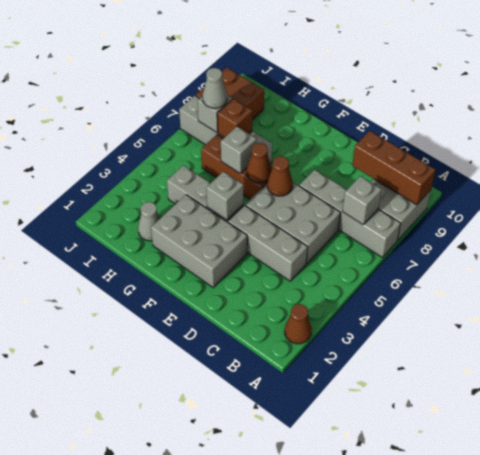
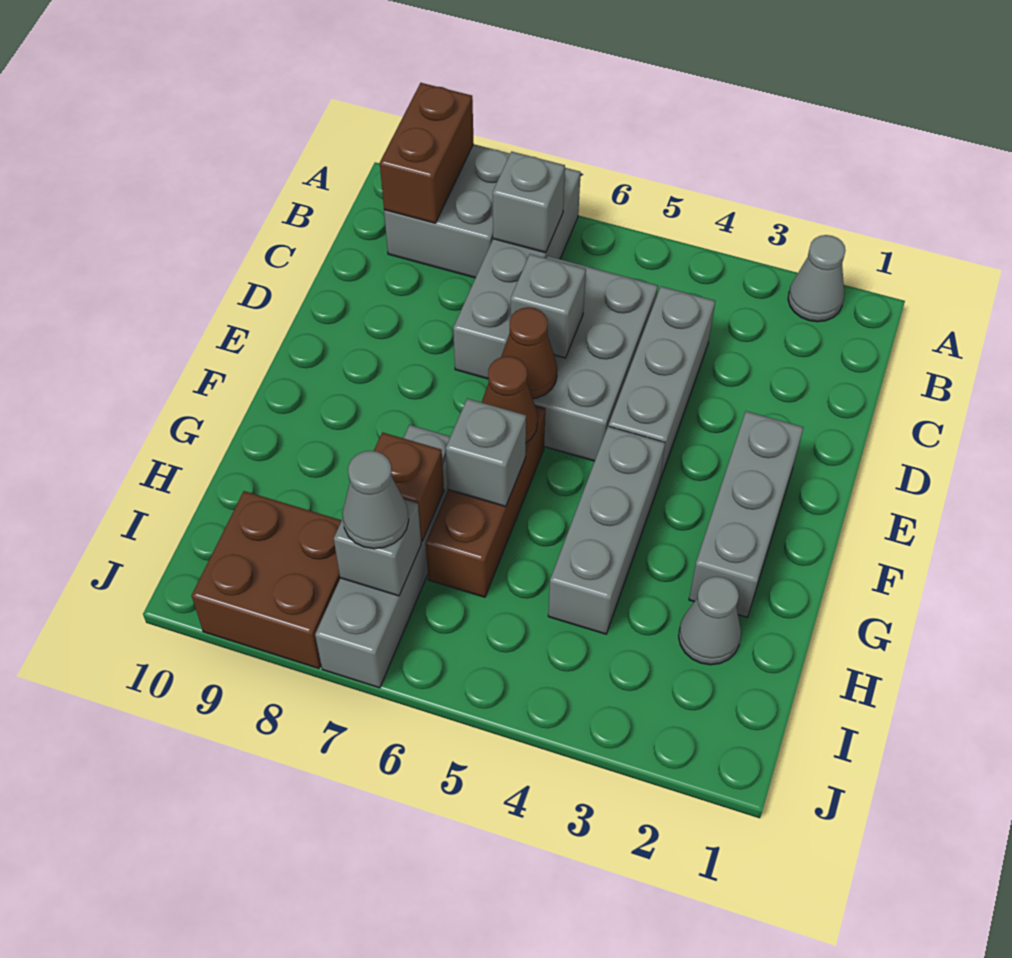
brown 1x1 cone [285,304,312,344] -> grey 1x1 cone [788,235,846,322]
brown 1x3 brick [352,131,436,205] -> brown 1x2 brick [380,83,474,223]
grey 2x3 brick [151,195,247,287] -> grey 1x3 brick [689,411,803,617]
grey 1x1 brick [206,172,243,220] -> grey 1x1 brick moved to [511,254,586,358]

